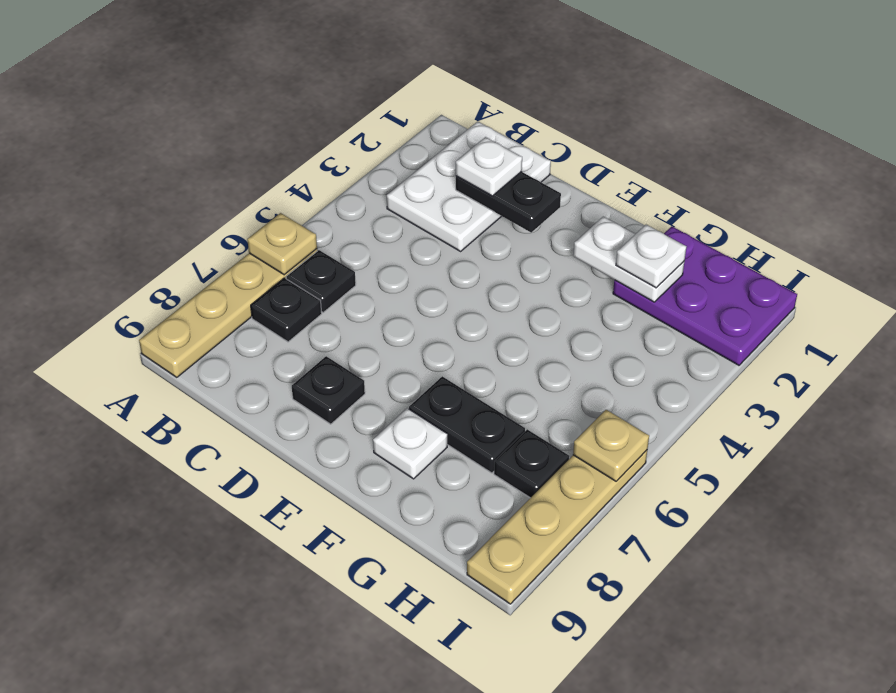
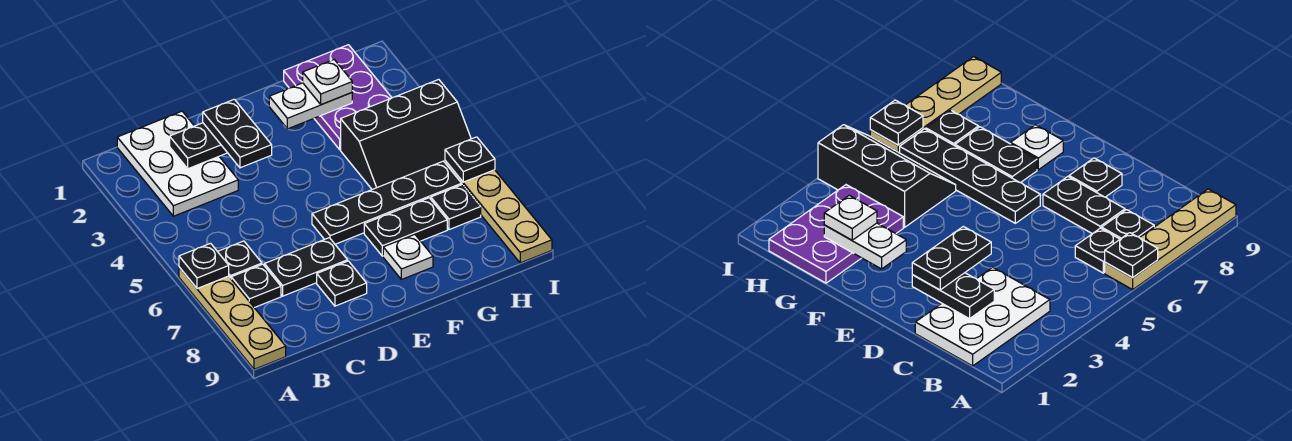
tan 1x1 plate [247,213,317,275] -> black 1x1 plate [179,243,229,289]
white 1x1 plate [456,137,522,196] -> none
none -> black 1x2 plate [265,238,348,296]
none -> black 1x2 plate [203,99,272,168]
none -> black 1x4 plate [312,161,462,244]
purple 2x3 plate [613,226,797,365] -> purple 2x3 plate turned to [284,45,392,150]
none -> black 2x3 slope [341,79,471,189]
tan 1x1 plate [573,410,649,481] -> black 1x1 plate [445,137,495,182]

